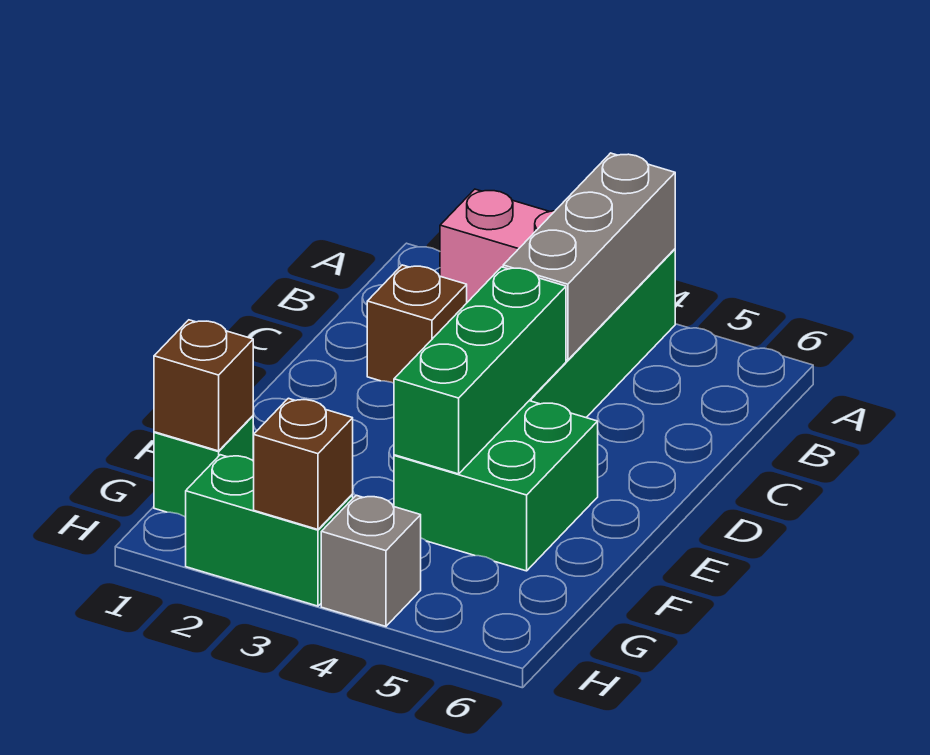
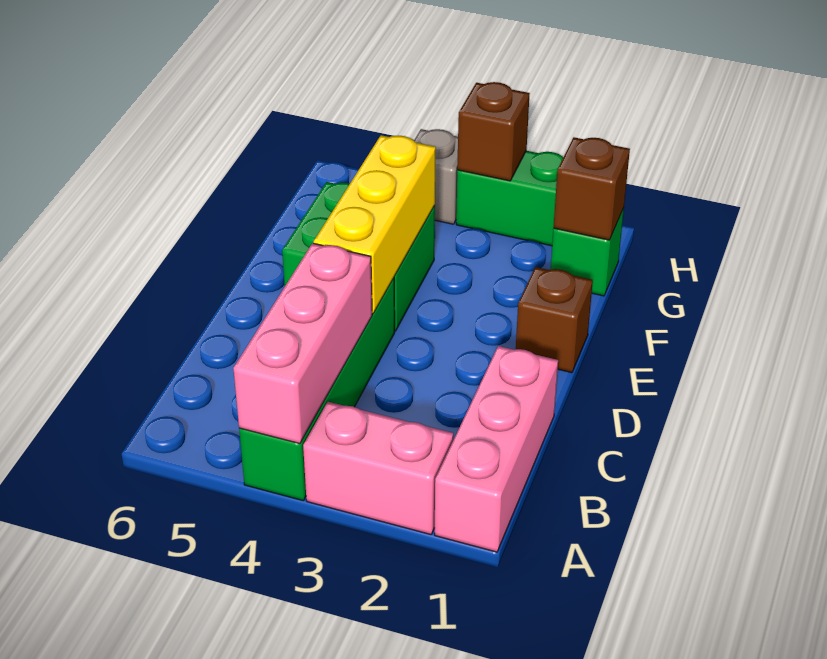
none -> pink 1x3 brick [435,346,558,552]
grey 1x3 brick [503,153,675,360] -> pink 1x3 brick [233,243,372,444]
brown 1x1 brick [367,265,467,383] -> brown 1x1 brick moved to [516,267,593,373]
green 1x3 brick [394,267,566,474] -> yellow 1x3 brick [314,135,436,314]

